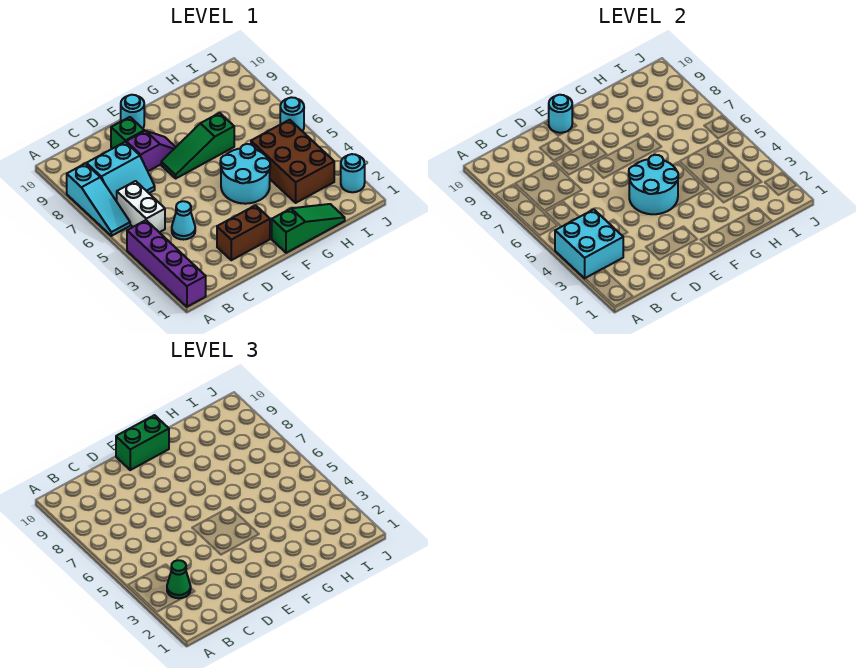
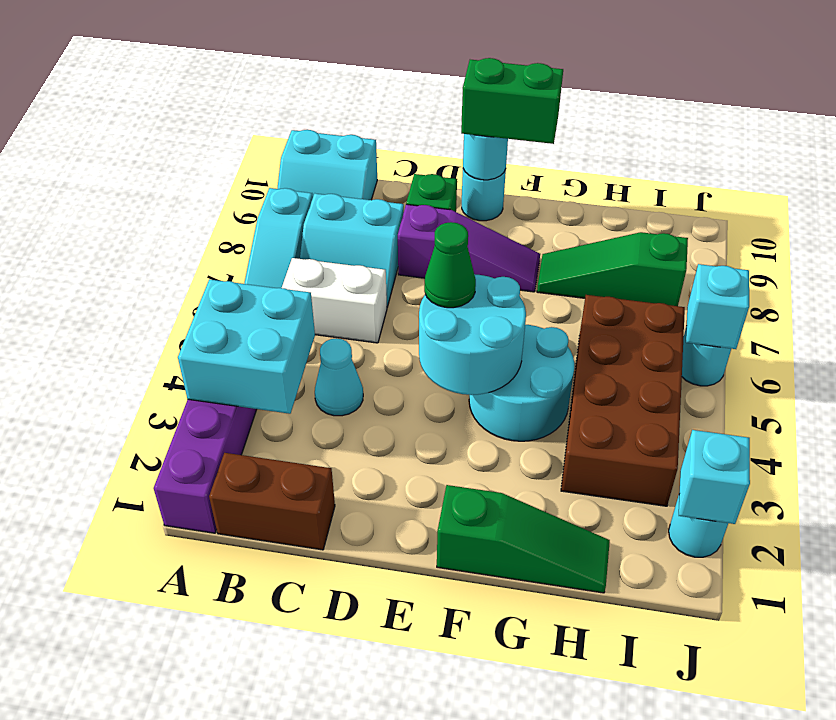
none -> cyan 2x2 slope [277,130,377,200]
green 1x1 cone [167,560,191,598] -> green 1x1 cone moved to [424,222,476,308]
white 1x2 brick [117,181,165,232] -> white 1x2 brick turned to [282,258,387,343]
brown 1x2 brick [217,205,270,260] -> brown 1x2 brick moved to [209,453,335,550]
purple 1x2 slope [126,131,176,171] -> purple 1x3 slope [398,204,540,292]
green 1x3 slope [161,113,234,178] -> green 1x3 slope moved to [537,232,688,306]
brown 2x3 brick [251,120,334,203] -> brown 2x4 brick [561,295,685,506]
none -> cyan 1x1 brick [679,430,750,524]
none -> cyan 1x1 brick [686,264,749,349]

